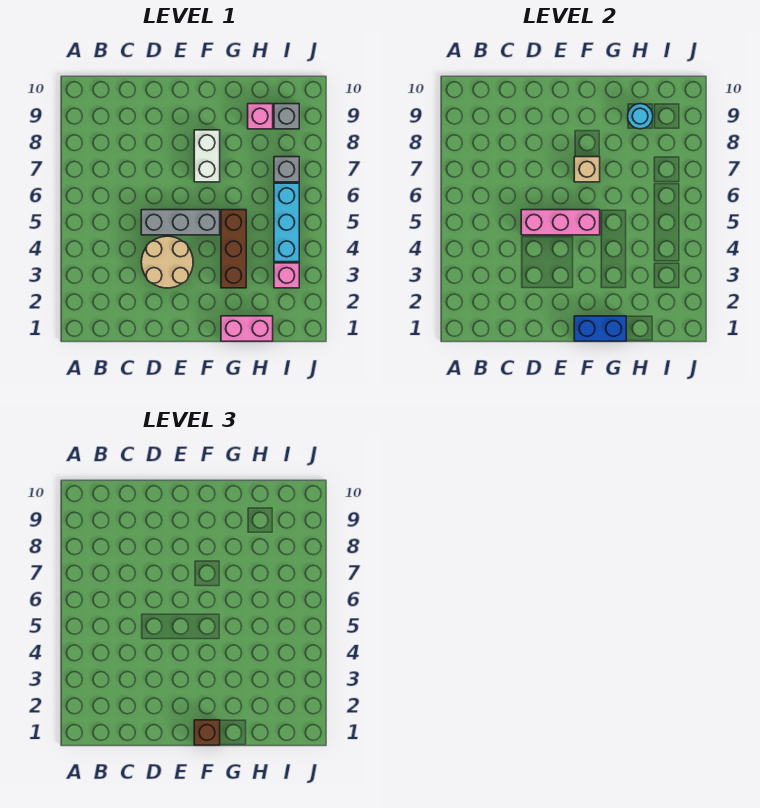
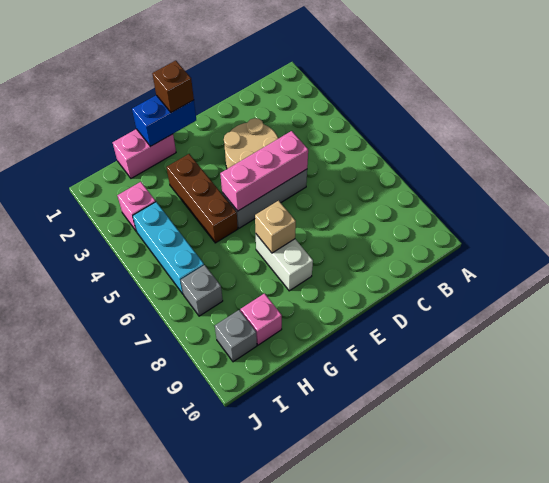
cyan 1x1 round brick [628,104,653,129] -> none

